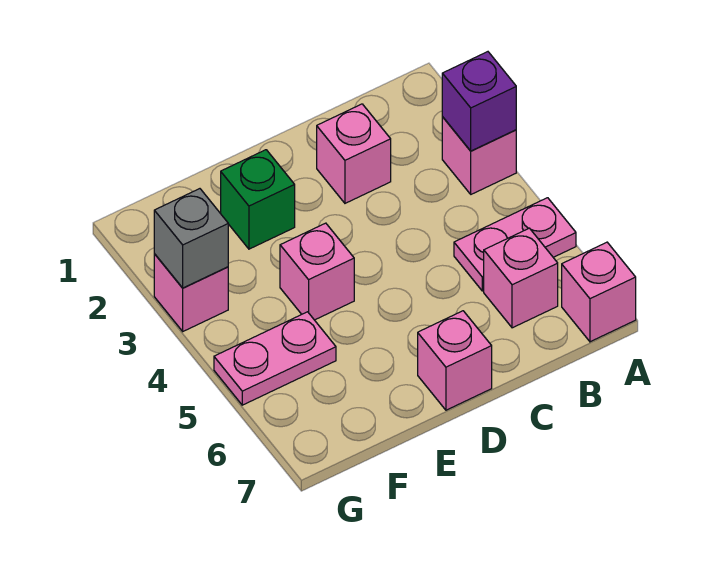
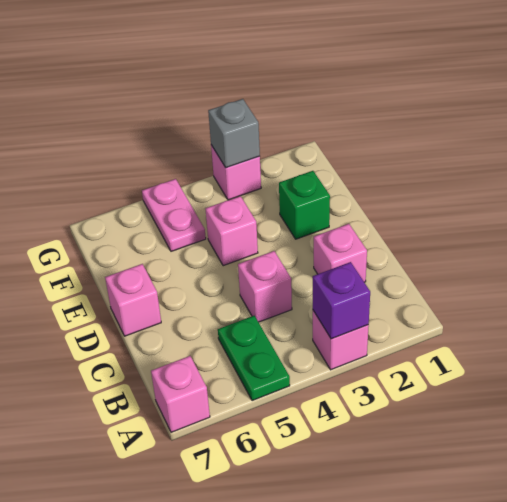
pink 1x2 plate [454,198,576,291] -> green 1x2 plate [218,316,290,401]
pink 1x1 brick [484,228,558,328] -> pink 1x1 brick moved to [238,251,292,322]

